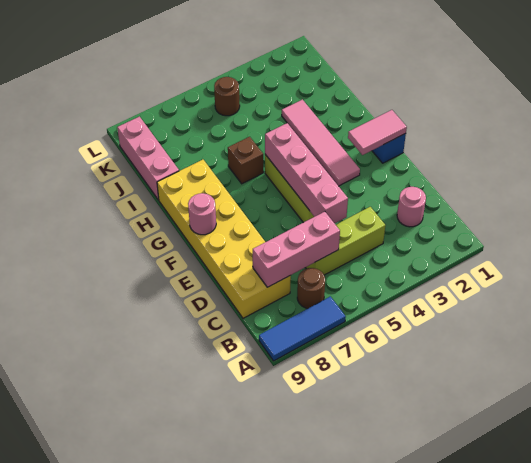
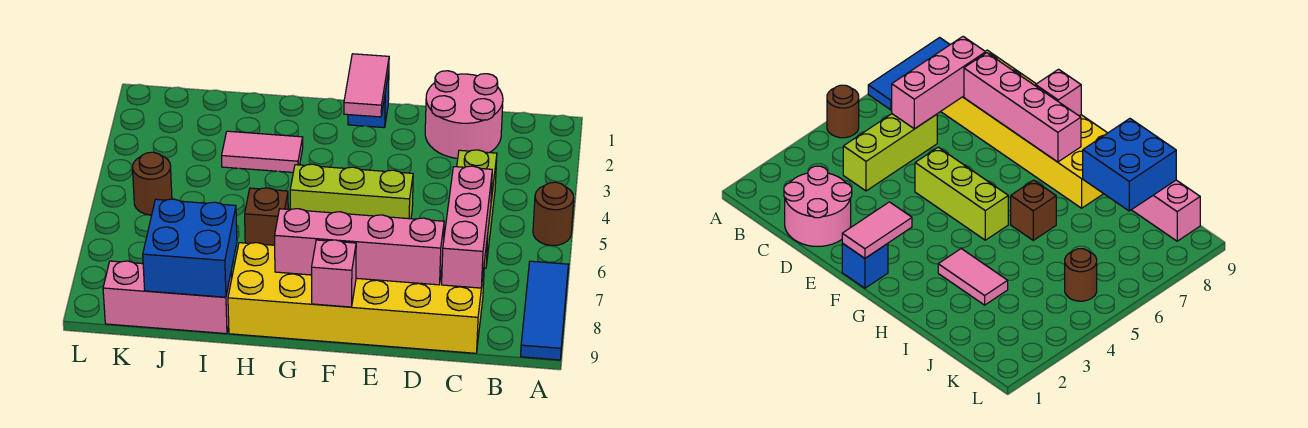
brown 1x1 round brick [297,268,325,309] -> brown 1x1 round brick moved to [533,182,574,246]
pink 1x1 round brick [397,187,426,227] -> pink 2x2 round brick [425,71,503,158]
pink 1x4 brick [265,123,348,223] -> pink 1x4 brick moved to [274,209,444,285]
pink 1x4 tile [282,100,360,186] -> pink 1x2 tile [222,131,303,172]
pink 1x1 round brick [188,193,216,235] -> pink 1x1 brick [312,240,356,307]
none -> blue 2x2 brick [143,199,237,297]

